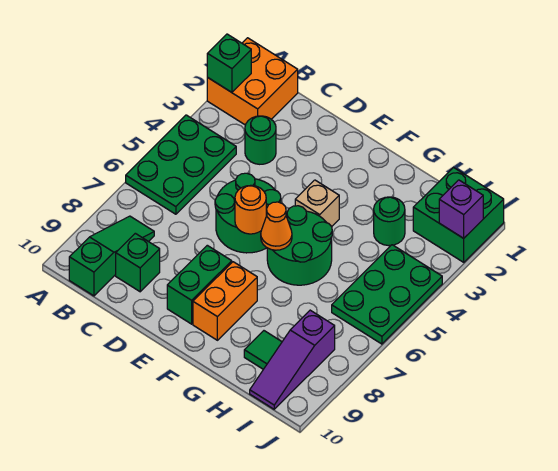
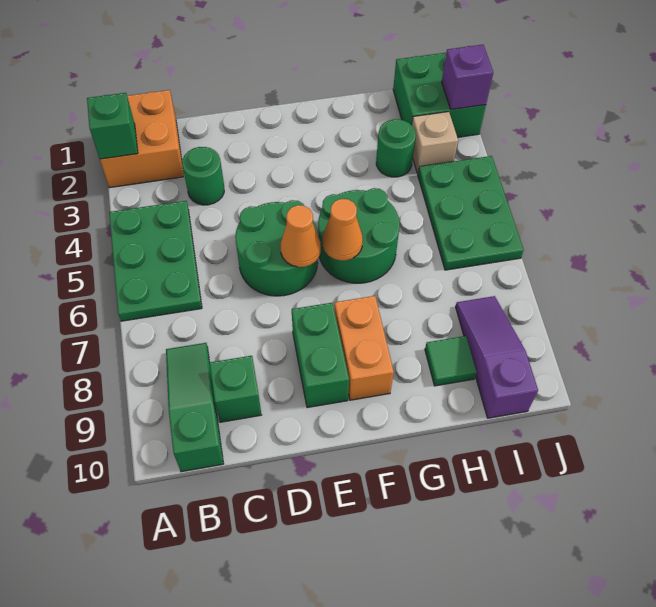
orange 1x1 round brick [235,185,266,234] -> orange 1x1 cone [281,205,321,267]
tan 1x1 brick [295,180,339,227] -> tan 1x1 brick moved to [412,112,458,174]
purple 1x3 slope [250,310,335,409] -> purple 1x3 slope turned to [456,296,538,418]

